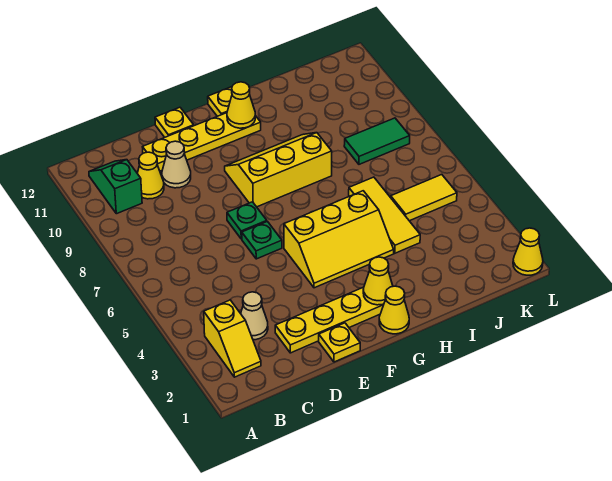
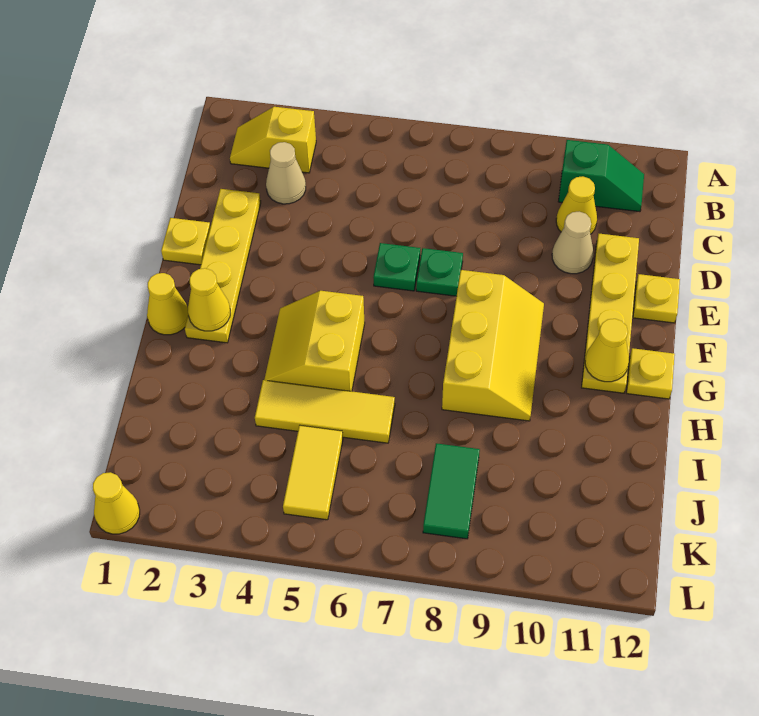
yellow 2x3 slope [284,191,394,288] -> yellow 2x2 slope [264,291,365,391]

